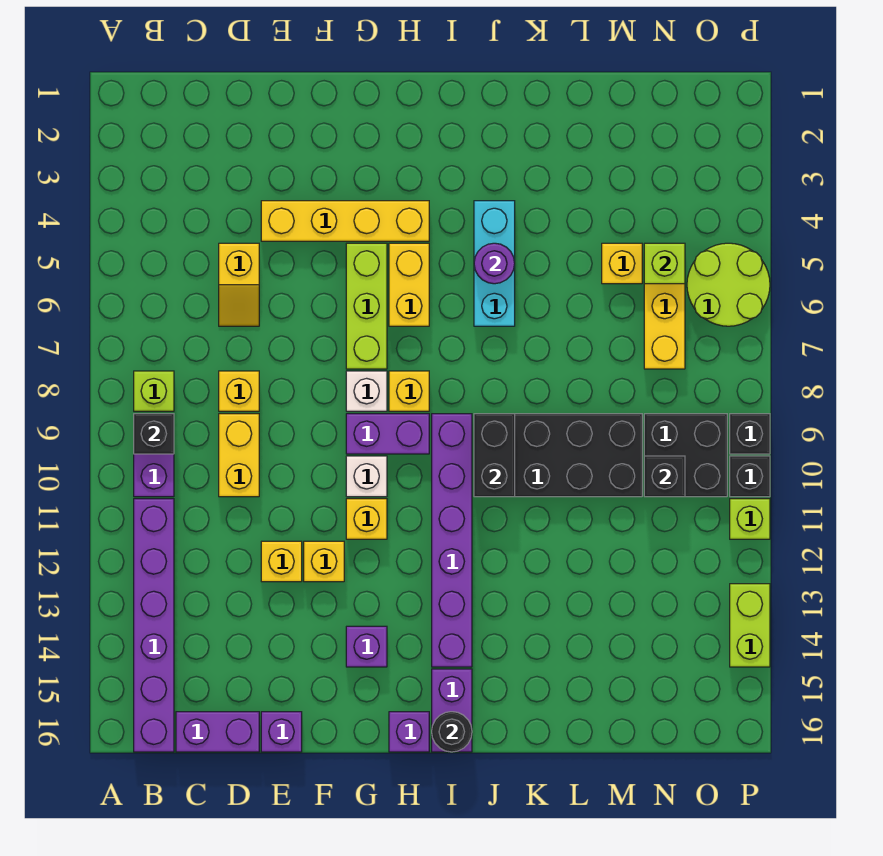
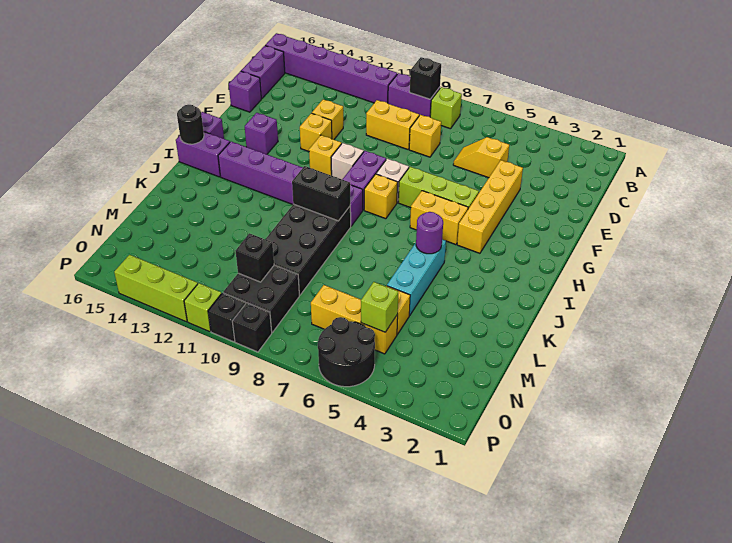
cyan 1x3 brick [474,201,515,326] -> cyan 1x3 brick turned to [387,239,446,315]
lime 2x2 round brick [687,243,770,326] -> black 2x2 round brick [318,317,375,387]
lime 1x2 brick [730,584,770,667] -> lime 1x3 brick [114,255,198,322]

